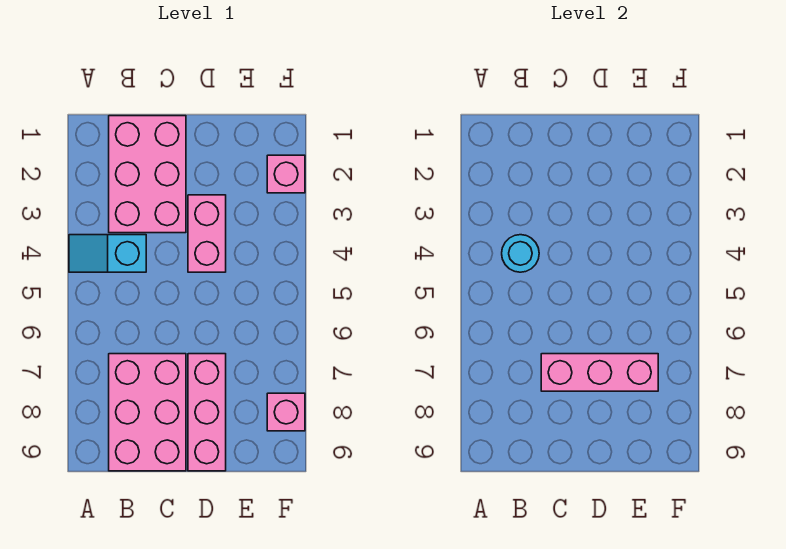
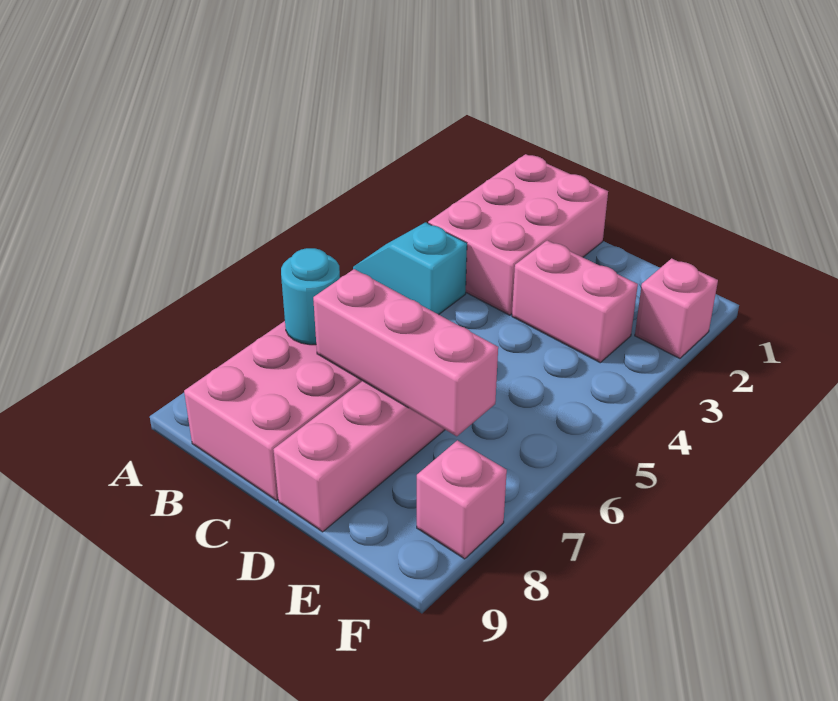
cyan 1x1 round brick [502,235,539,272] -> cyan 1x1 round brick moved to [281,248,340,345]
pink 1x2 brick [188,195,226,272] -> pink 1x2 brick turned to [512,240,638,363]

